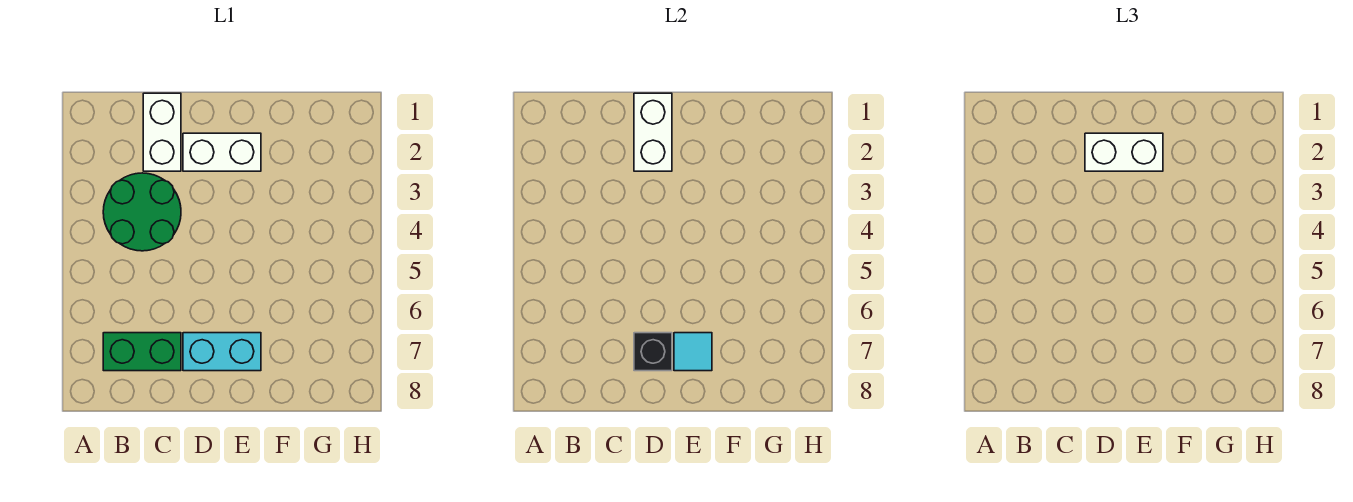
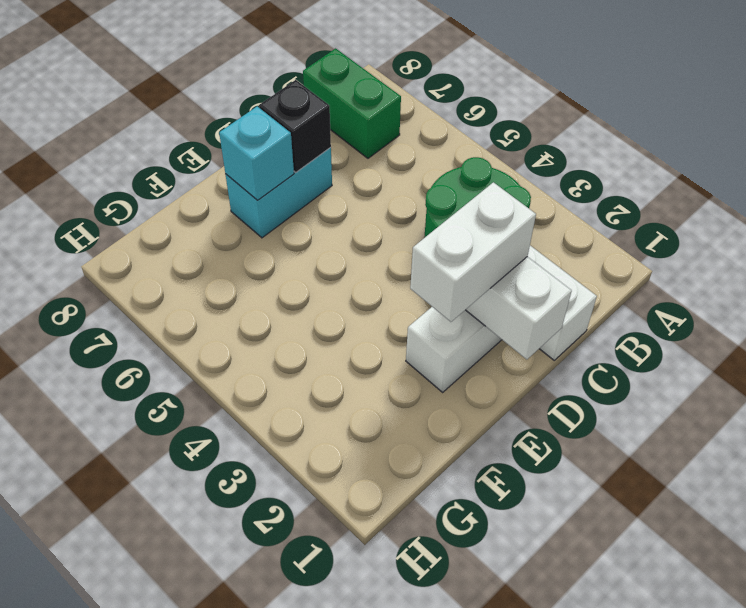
green 1x2 brick [103,333,181,371] -> green 1x2 brick turned to [303,48,401,158]
cyan 1x1 tile [674,333,712,371] -> cyan 1x1 brick [219,106,294,200]

